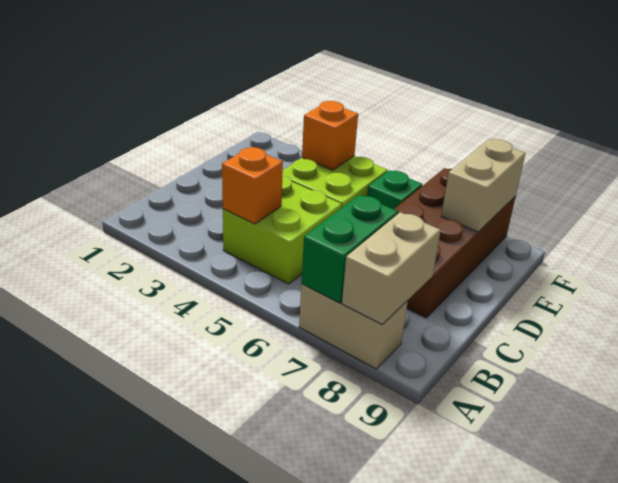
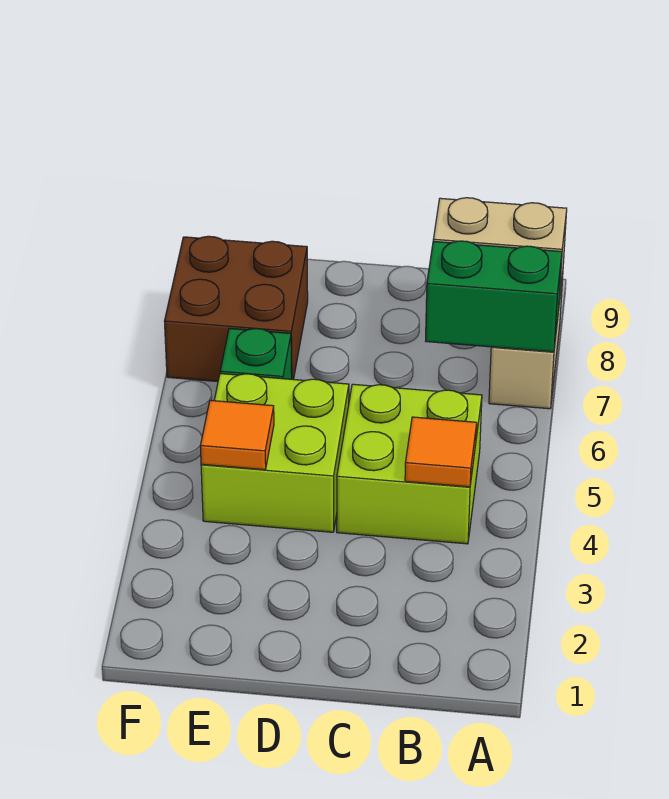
orange 1x1 brick [222,147,283,224] -> orange 1x1 tile [405,417,477,487]
brown 2x4 brick [394,168,516,318] -> brown 2x2 brick [164,236,308,382]
orange 1x1 brick [302,101,358,170] -> orange 1x1 tile [200,400,274,470]
tan 1x2 brick [441,139,526,232] -> none

